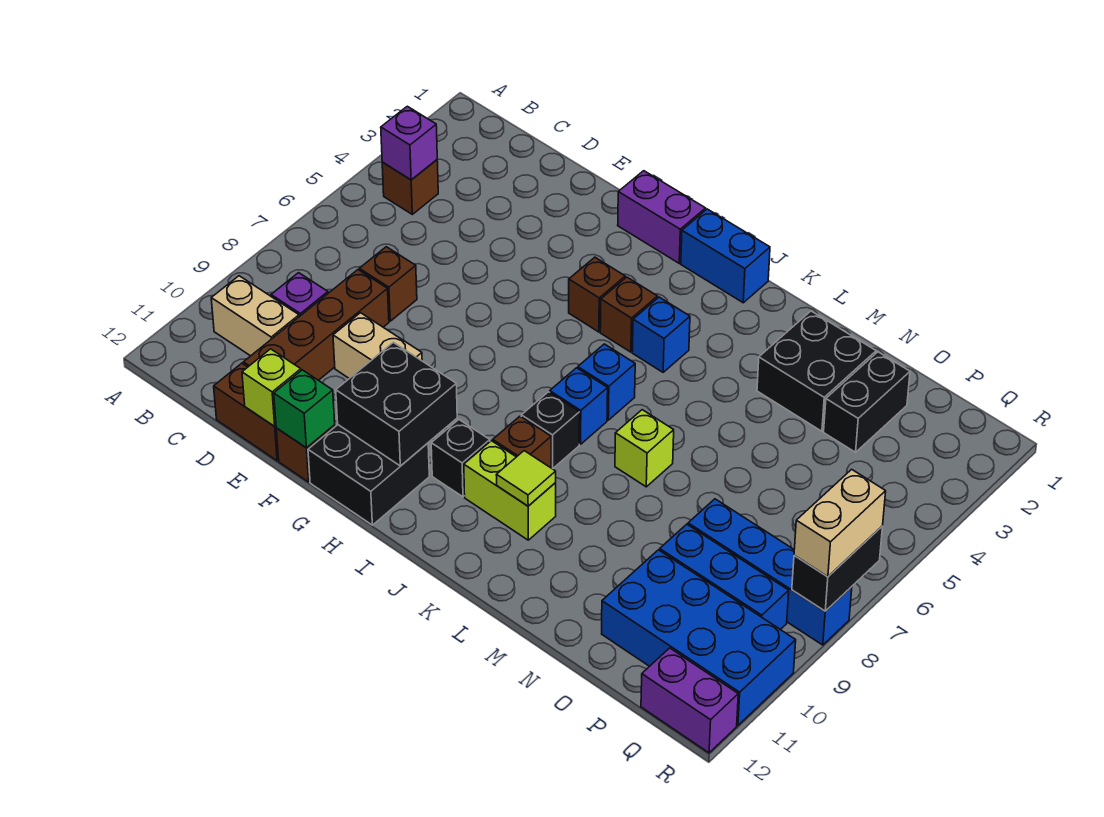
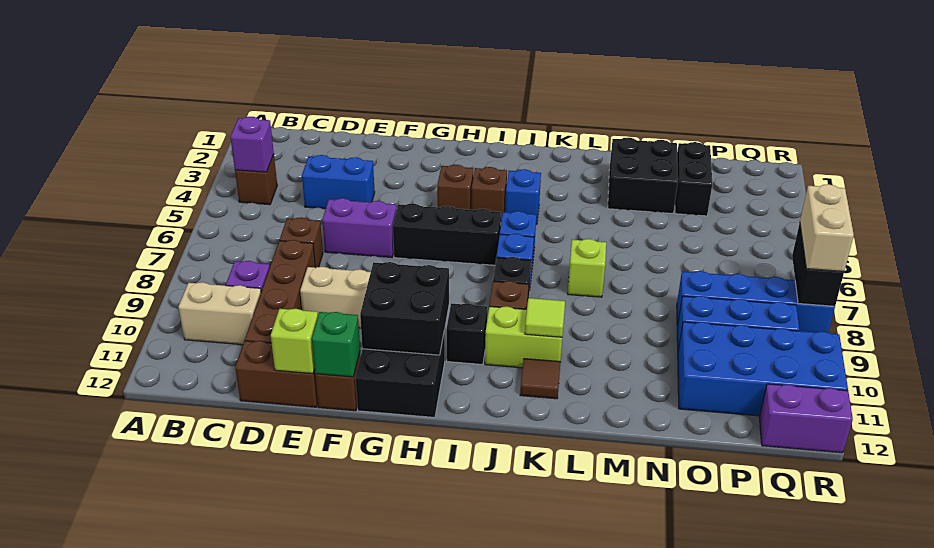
purple 1x2 brick [618,171,706,263] -> purple 1x2 brick moved to [322,198,396,257]
none -> black 1x3 brick [393,203,501,265]
blue 1x2 brick [681,209,770,303] -> blue 1x2 brick moved to [302,155,375,209]
none -> brown 1x1 tile [520,359,560,399]

